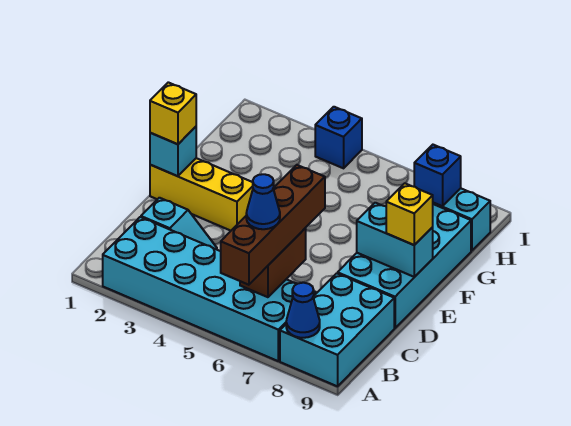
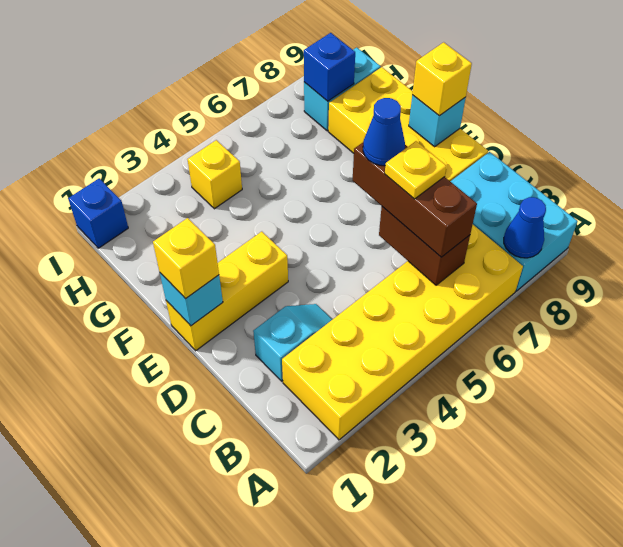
cyan 2x6 brick [103,217,316,361] -> yellow 2x6 brick [282,225,523,440]
brown 1x4 brick [221,165,325,285] -> brown 1x3 brick [353,143,477,257]
blue 1x1 cone [246,174,280,229] -> blue 1x1 cone moved to [363,98,405,166]
none -> yellow 1x1 plate [385,141,446,199]
cyan 2x4 brick [338,204,471,328] -> yellow 2x4 brick [328,67,488,181]
cyan 1x2 brick [357,203,433,277] -> cyan 1x1 brick [409,95,466,147]
none -> yellow 1x1 brick [187,140,242,209]
blue 1x1 brick [315,107,362,168] -> blue 1x1 brick moved to [68,178,128,248]

